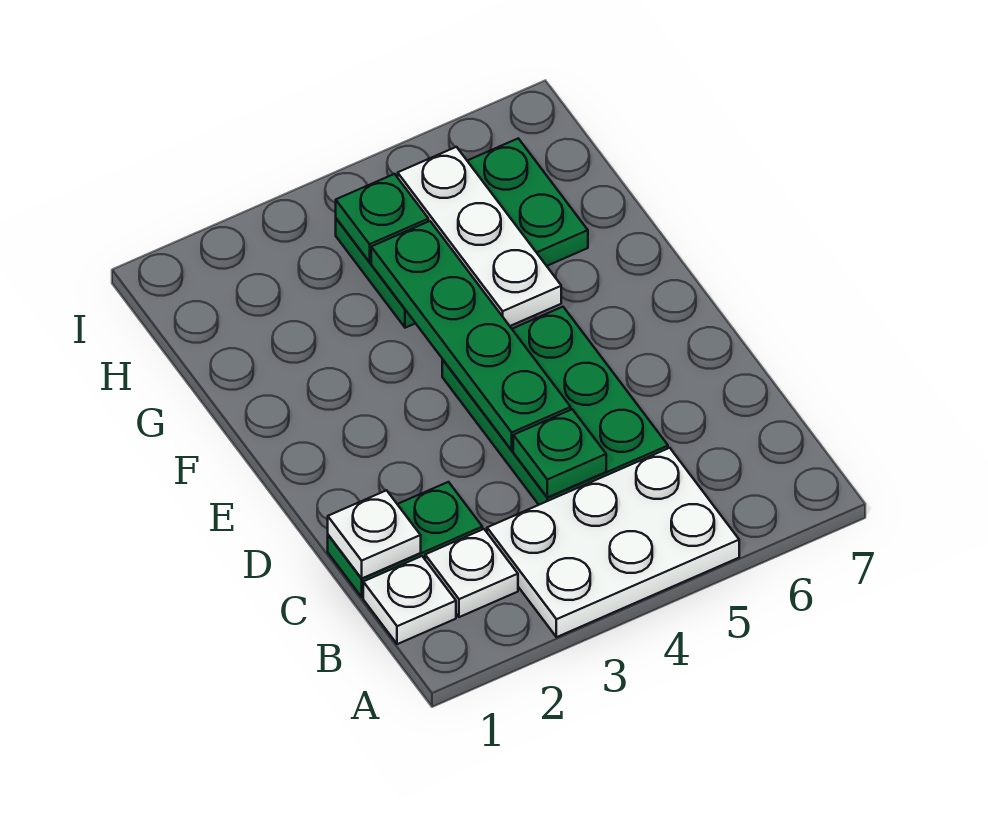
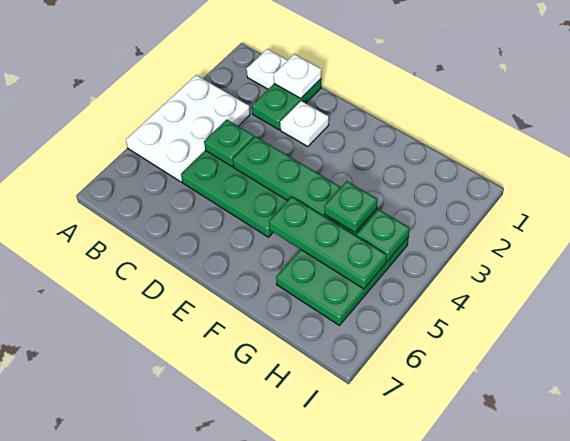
white 1x1 plate [425,529,518,617] -> white 1x1 plate moved to [280,101,329,147]
white 1x3 plate [398,147,561,326] -> green 1x3 plate [269,197,387,289]
none -> green 1x1 plate [324,181,378,233]

